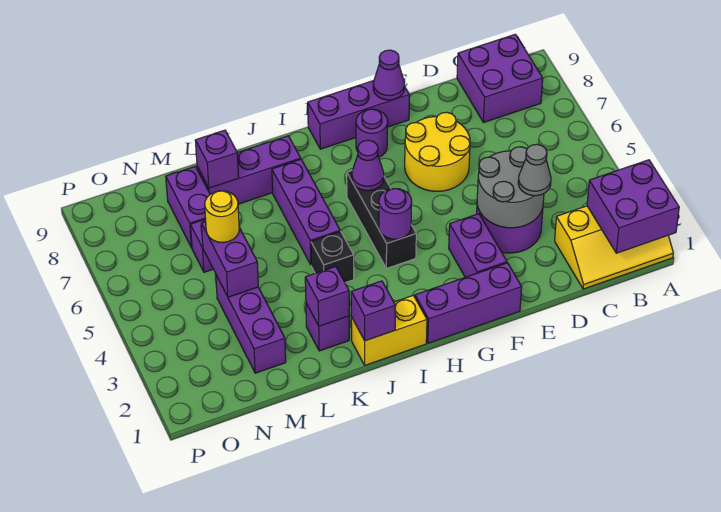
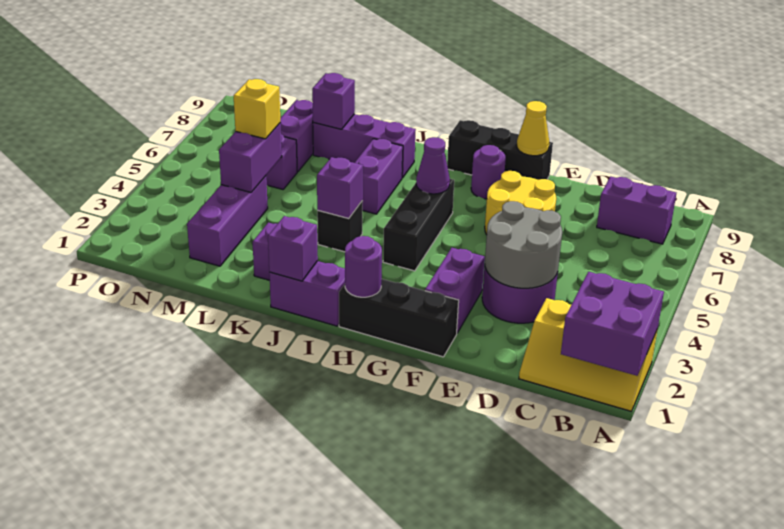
purple 2x2 brick [457,34,543,123] -> purple 1x2 brick [597,177,676,244]
grey 1x1 cone [518,144,551,196] -> none
purple 1x3 brick [415,263,522,343] -> black 1x3 brick [339,279,459,357]
purple 1x3 brick [308,81,410,149] -> black 1x3 brick [447,120,553,180]
purple 1x1 cone [373,50,405,100] -> yellow 1x1 cone [517,101,549,156]
purple 1x1 round brick [379,189,412,239] -> purple 1x1 round brick moved to [345,236,382,297]
yellow 1x2 brick [351,295,427,365] -> purple 1x2 brick [269,261,345,326]
purple 1x3 brick [272,159,340,264] -> purple 1x2 brick [355,139,403,214]
purple 1x1 brick [305,267,349,326] -> purple 1x1 brick moved to [317,157,363,219]
yellow 1x1 round brick [205,191,239,242] -> yellow 1x1 brick [234,79,280,139]

